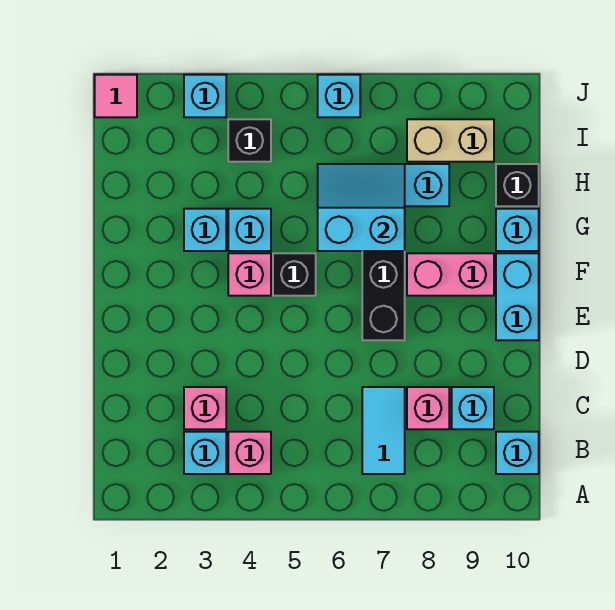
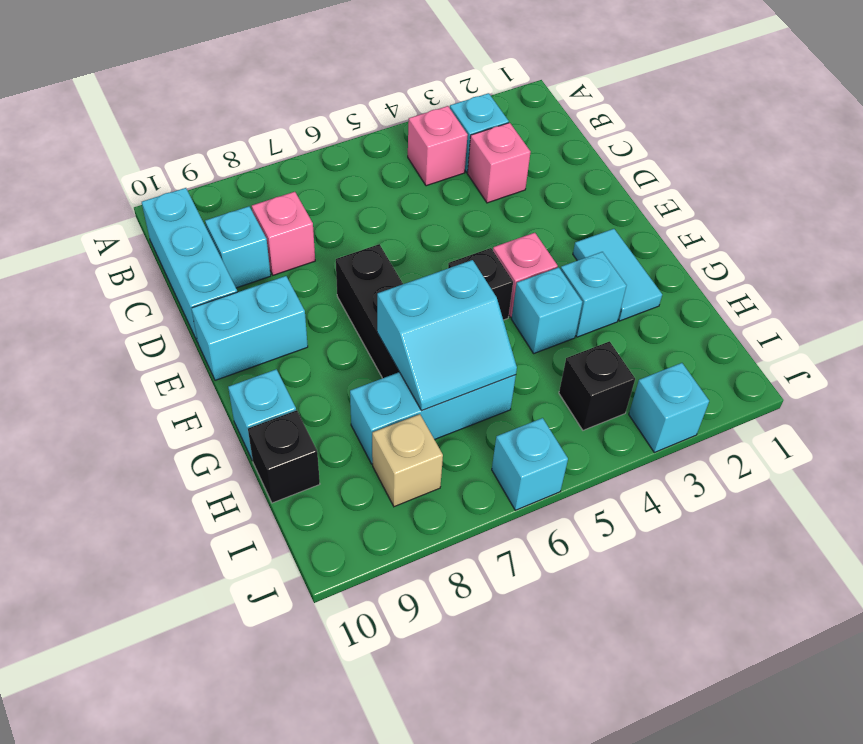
cyan 1x2 tile [362,387,405,474] -> cyan 1x2 tile moved to [573,229,662,321]
cyan 1x1 brick [496,432,539,474] -> cyan 1x3 brick [142,188,237,343]
cyan 1x2 brick [496,253,539,340] -> cyan 1x2 brick turned to [191,276,308,380]
pink 1x2 brick [407,253,494,296] -> none
tan 1x2 brick [407,119,494,162] -> tan 1x1 brick [372,414,443,507]
pink 1x1 tile [95,75,137,117] -> none

